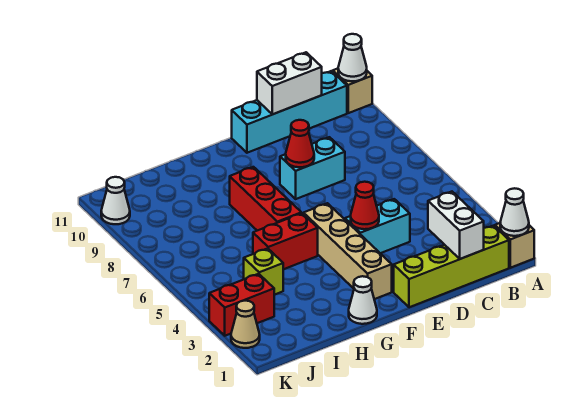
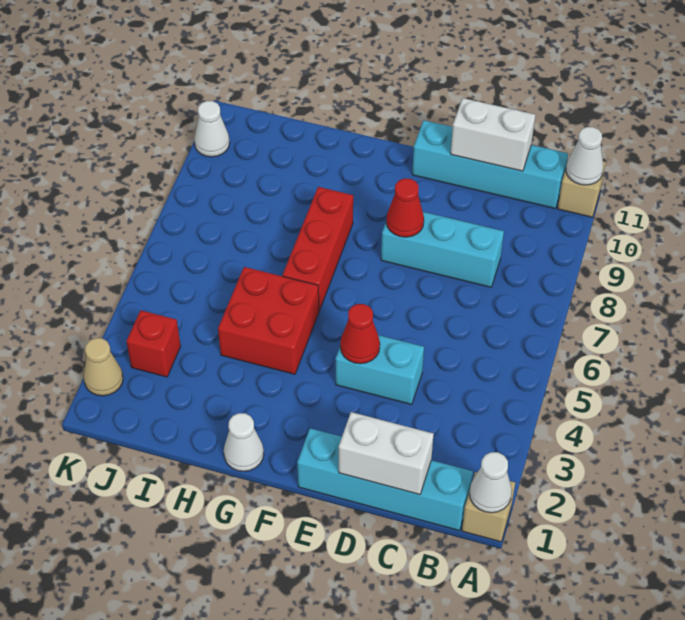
lime 1x4 brick [394,226,509,307] -> cyan 1x4 brick [297,428,473,531]
white 1x2 brick [428,192,484,259] -> white 1x2 brick turned to [339,412,434,495]
cyan 1x2 brick [280,137,345,199] -> cyan 1x3 brick [381,212,504,287]
tan 1x4 brick [303,203,392,299] -> none
red 1x2 brick [253,213,318,269] -> red 2x2 brick [218,267,319,374]
lime 1x1 brick [244,248,283,295] -> none
red 1x2 brick [209,274,274,336] -> red 1x1 brick [126,310,181,377]

